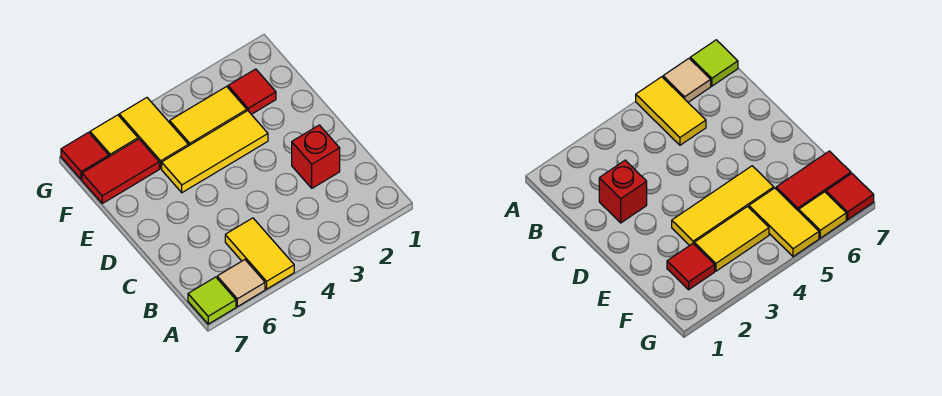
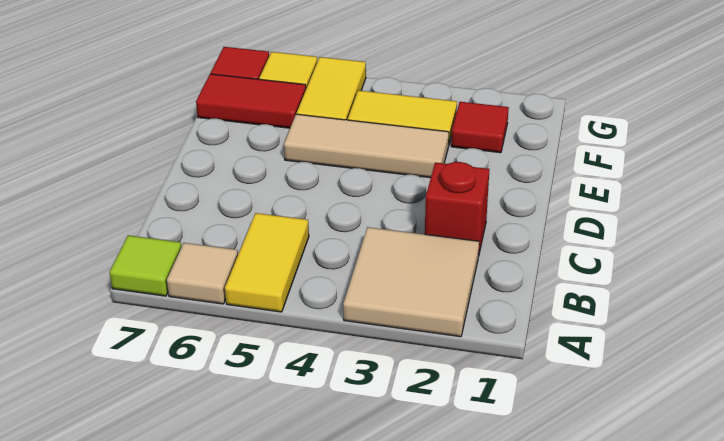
none -> tan 2x2 tile [343,227,479,337]
yellow 1x3 tile [162,111,268,193] -> tan 1x3 tile [284,114,449,178]

